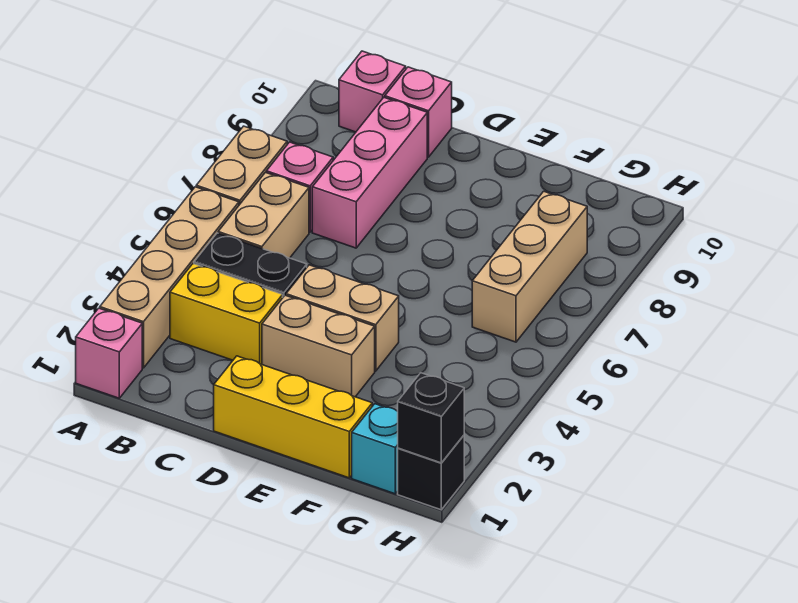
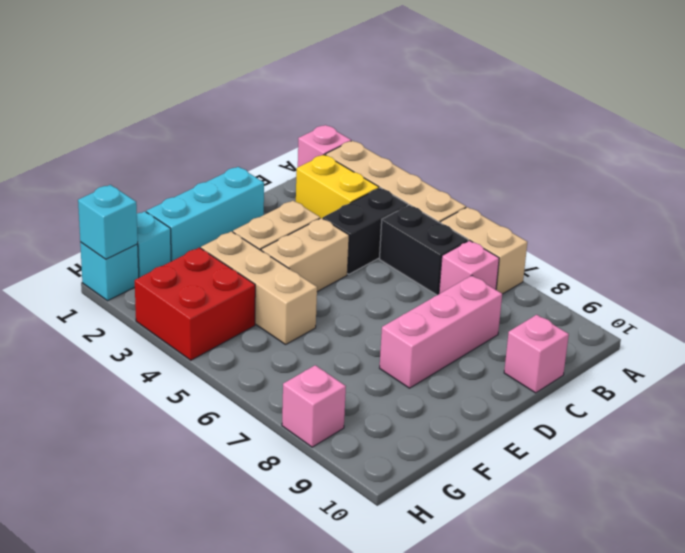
yellow 1x2 brick [170,264,283,364] -> yellow 1x2 brick turned to [296,155,379,218]
tan 1x2 brick [218,173,309,258] -> black 1x2 brick [380,205,468,295]
pink 1x1 brick [339,51,406,132] -> pink 1x1 brick moved to [282,365,346,447]
pink 1x3 brick [312,98,427,248] -> pink 1x3 brick turned to [380,276,502,388]
yellow 1x3 brick [214,356,372,478] -> cyan 1x3 brick [146,167,264,261]
none -> red 2x2 brick [135,248,255,360]
tan 1x3 brick [472,191,587,342] -> tan 1x3 brick moved to [201,231,317,344]
black 1x1 brick [398,435,464,510] -> cyan 1x1 brick [80,242,139,301]
black 1x1 brick [398,373,464,463] -> cyan 1x1 brick [78,185,138,259]

